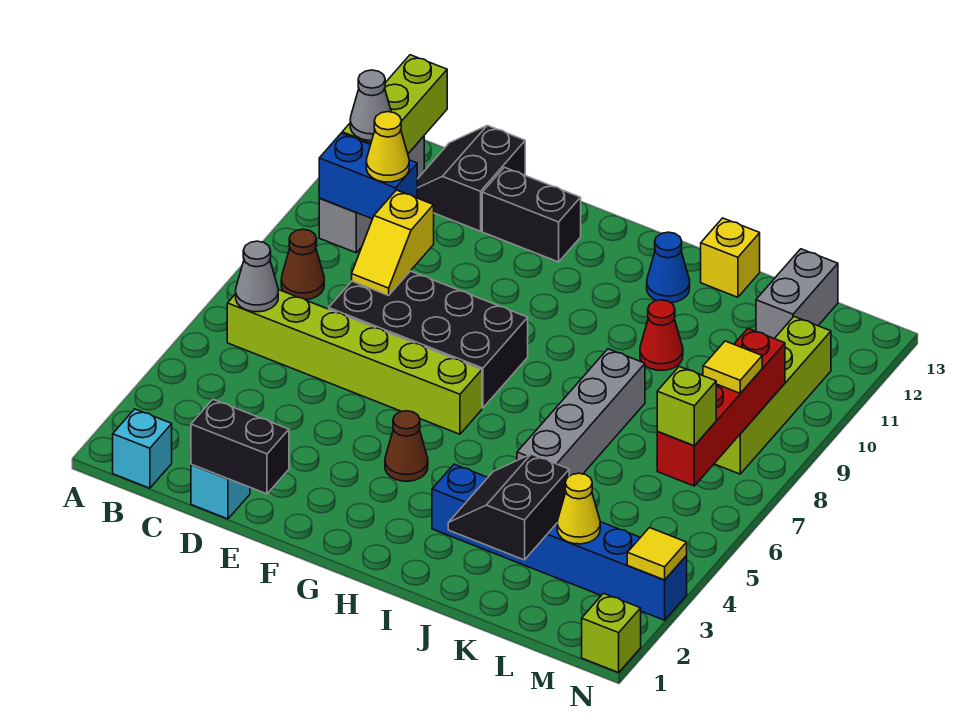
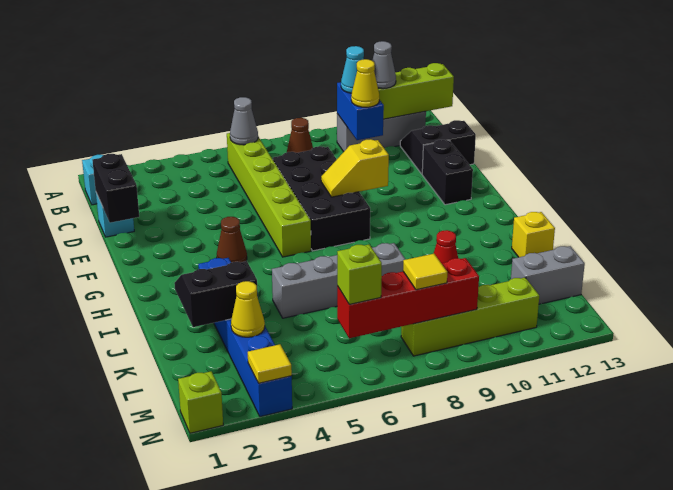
none -> cyan 1x1 cone [341,46,364,93]
yellow 1x2 slope [352,190,434,295] -> yellow 1x2 slope moved to [321,139,389,197]
blue 1x1 cone [647,232,690,303] -> none

